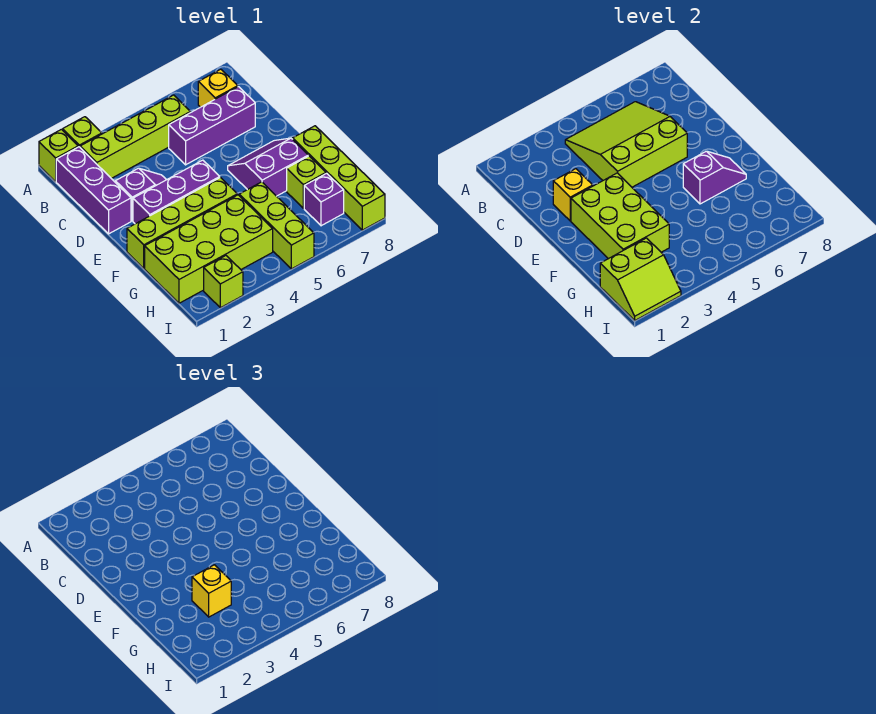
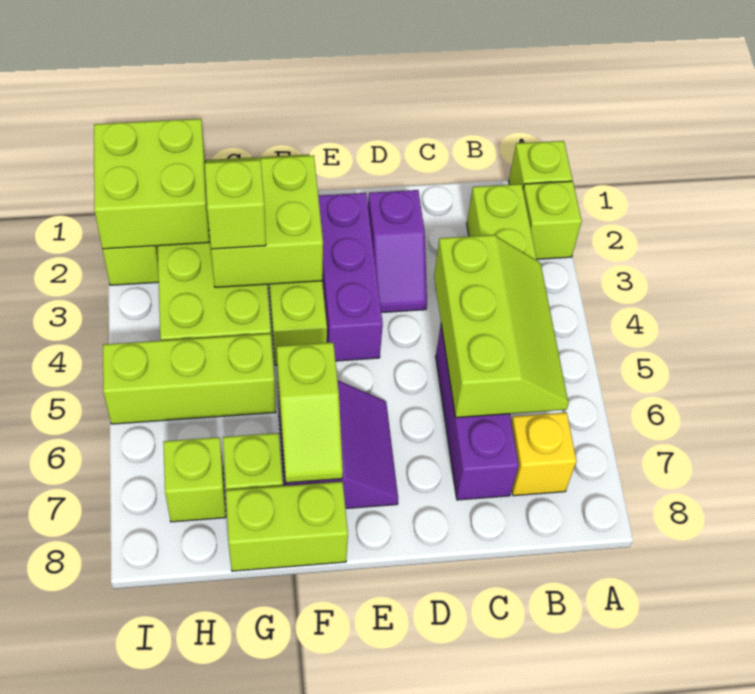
purple 1x3 brick [56,147,131,234] -> none
lime 3x3 slope [565,102,687,187] -> lime 2x3 slope [434,235,569,418]
yellow 1x1 brick [553,169,593,221] -> none
lime 2x3 brick [571,173,669,259] -> lime 2x2 brick [206,155,323,287]
purple 1x2 slope [683,151,746,204] -> lime 1x2 slope [277,343,343,483]
lime 1x4 brick [293,126,385,230] -> lime 1x2 brick [226,482,348,571]
yellow 1x1 brick [192,565,231,617] -> lime 1x1 brick [205,160,266,249]
lime 2x2 slope [600,238,681,320] -> lime 2x2 brick [94,119,209,249]
purple 1x1 brick [304,173,344,226] -> lime 1x1 brick [163,437,226,522]

